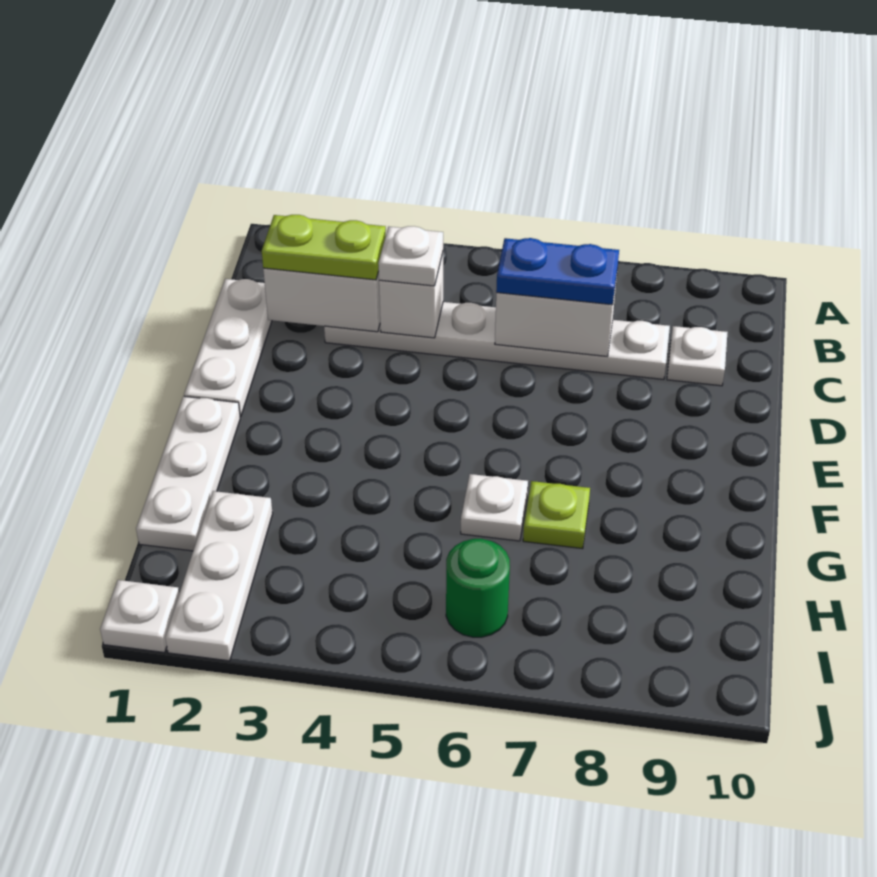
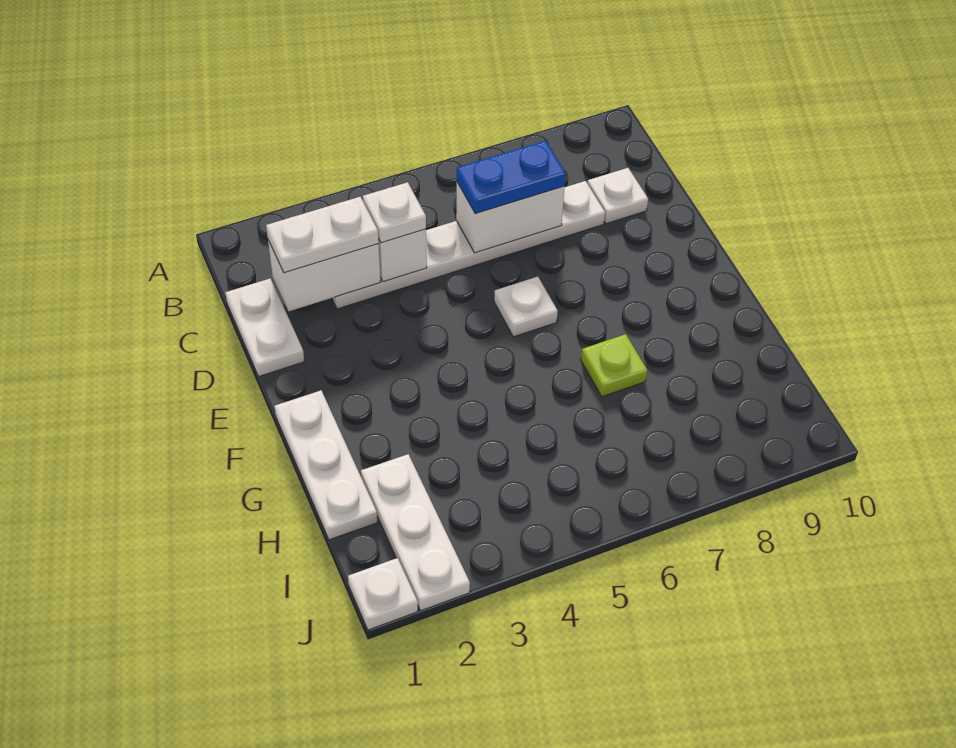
white 1x3 plate [184,279,272,417] -> white 1x2 plate [225,279,304,376]
lime 1x2 plate [262,215,386,280] -> white 1x2 plate [266,197,379,273]
white 1x1 plate [461,474,528,541] -> white 1x1 plate moved to [494,277,558,337]
green 1x1 round brick [446,539,510,637] -> none

